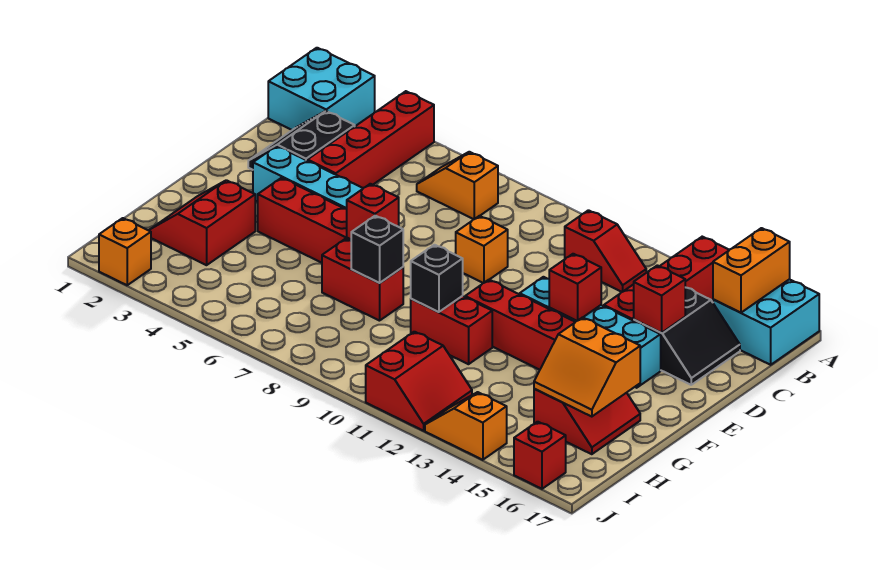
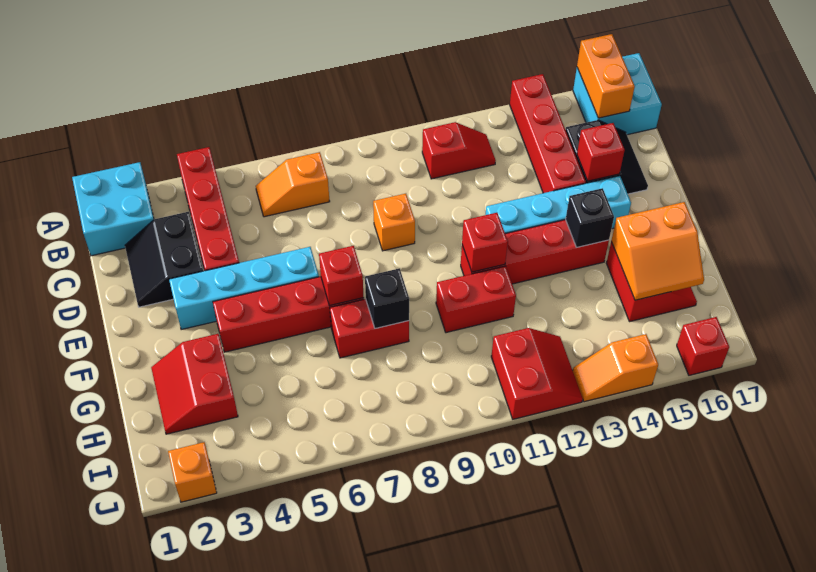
red 1x1 brick [549,254,601,321] -> red 1x1 brick moved to [462,213,508,272]
black 1x1 brick [411,245,463,312] -> black 1x1 brick moved to [566,188,614,247]

